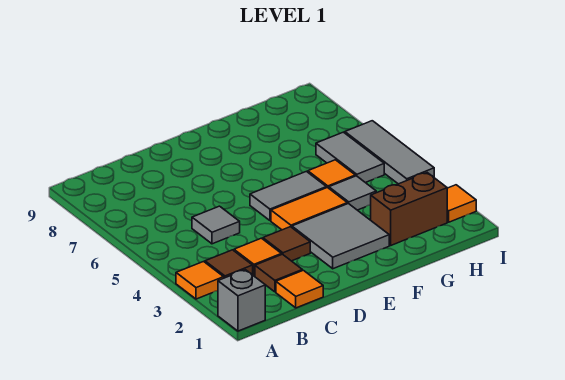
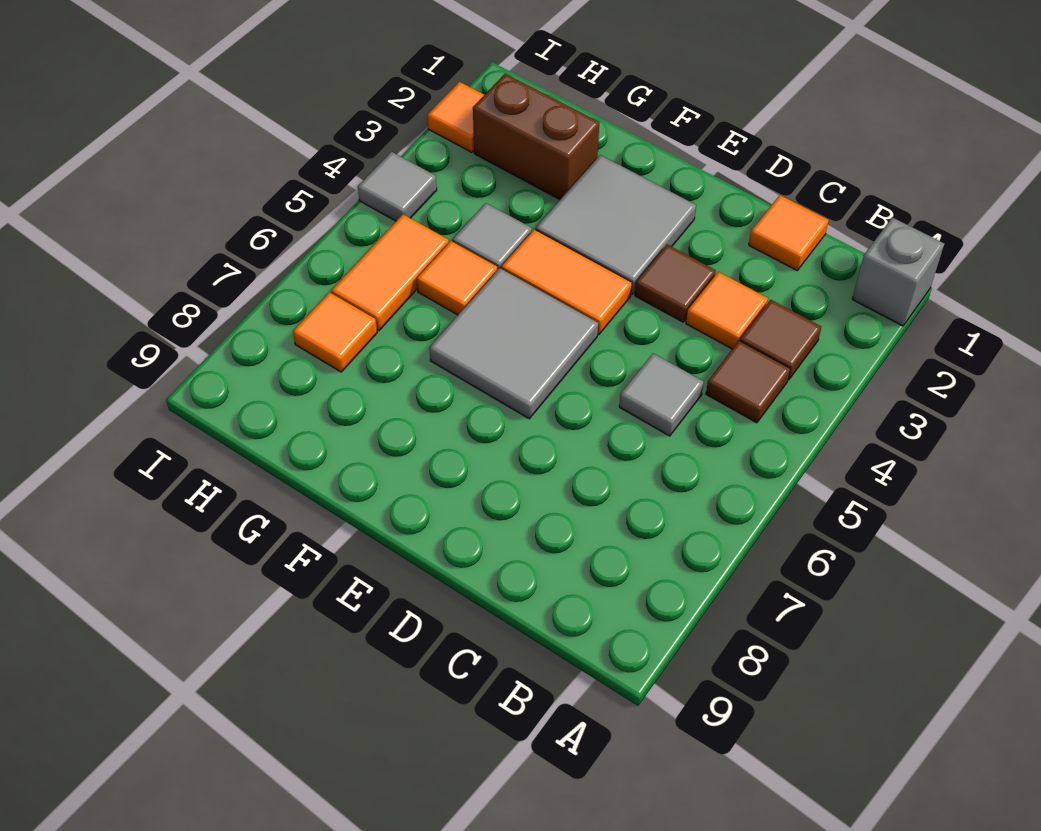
orange 1x1 tile [176,262,224,299] -> orange 1x1 tile moved to [293,292,377,372]
brown 1x1 tile [255,254,302,292] -> brown 1x1 tile moved to [706,341,790,423]
grey 1x2 tile [250,171,326,221] -> grey 2x2 tile [430,268,598,419]
grey 1x2 tile [316,132,384,183] -> orange 1x2 tile [331,214,449,331]
grey 1x3 tile [345,121,434,184] -> grey 1x1 tile [358,152,437,221]

